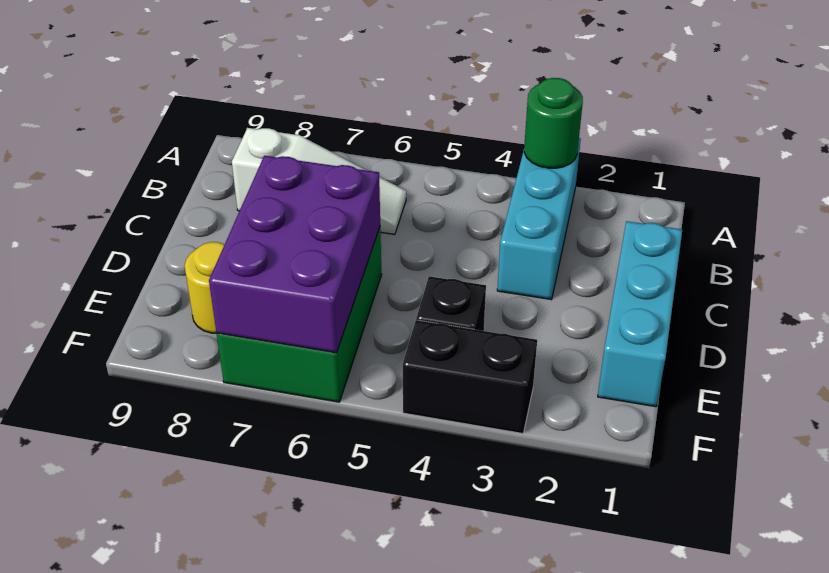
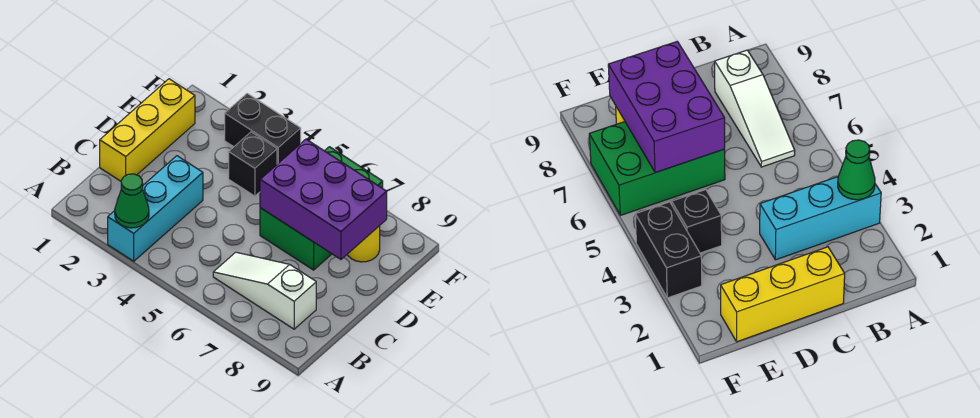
green 1x1 round brick [524,78,583,168] -> green 1x1 cone [115,174,149,228]
cyan 1x3 brick [598,221,682,407] -> yellow 1x3 brick [100,79,195,181]
purple 2x3 brick [209,156,380,353] -> purple 2x3 brick turned to [260,139,387,259]

